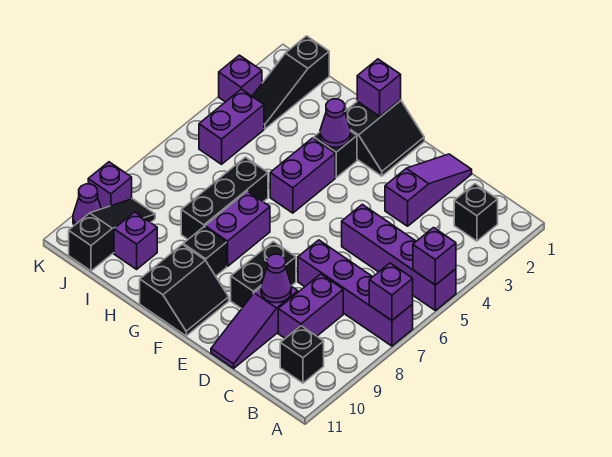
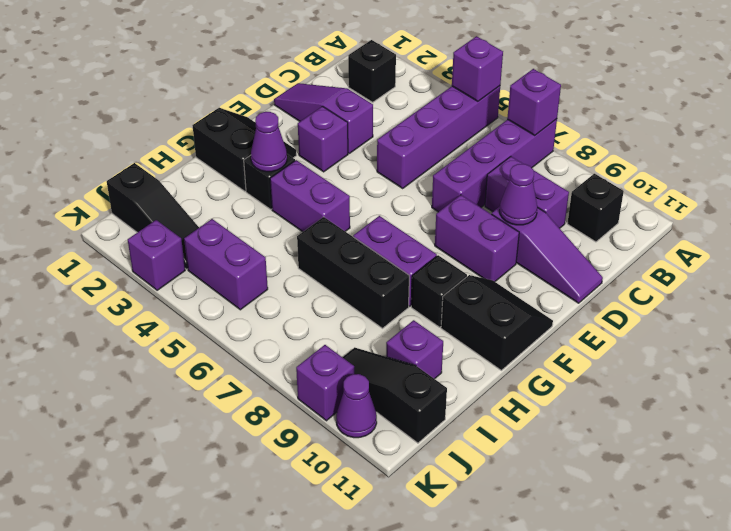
black 1x2 brick [231,242,296,309] -> purple 1x2 brick [435,195,519,282]
purple 1x1 brick [357,59,401,116] -> purple 1x1 brick moved to [298,106,348,172]

